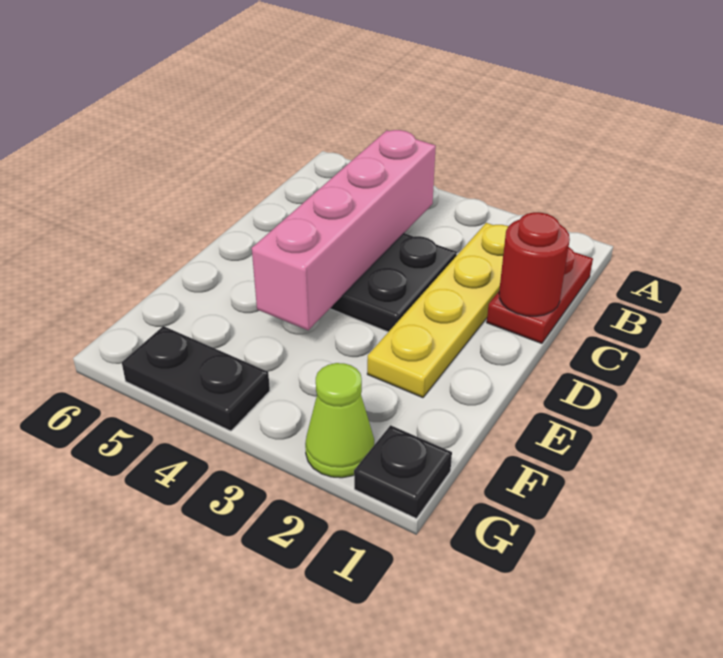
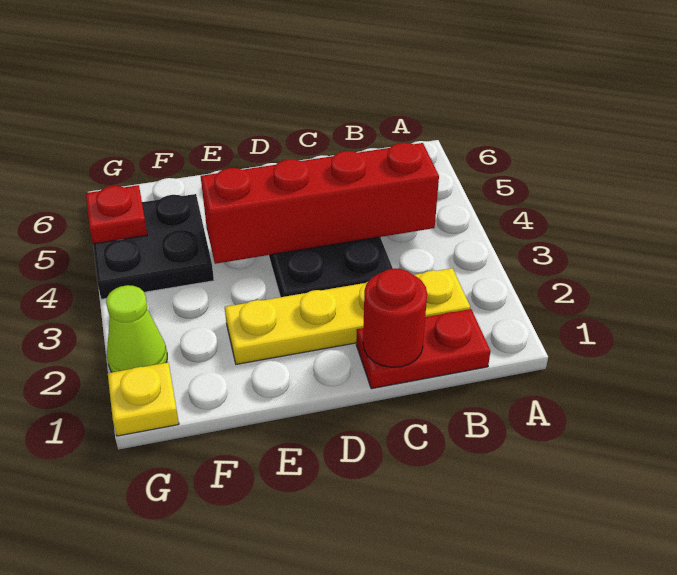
pink 1x4 brick [252,130,436,330] -> red 1x4 brick [201,143,439,264]
black 1x1 plate [354,425,452,518] -> yellow 1x1 plate [108,363,179,436]
black 1x2 plate [122,326,270,431] -> black 2x2 plate [93,194,214,299]
none -> red 1x1 plate [86,185,147,244]

